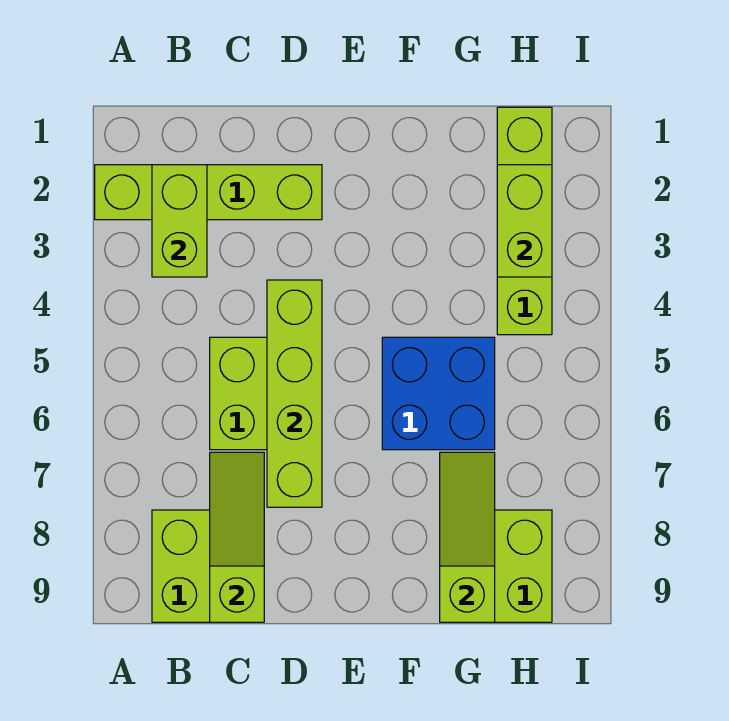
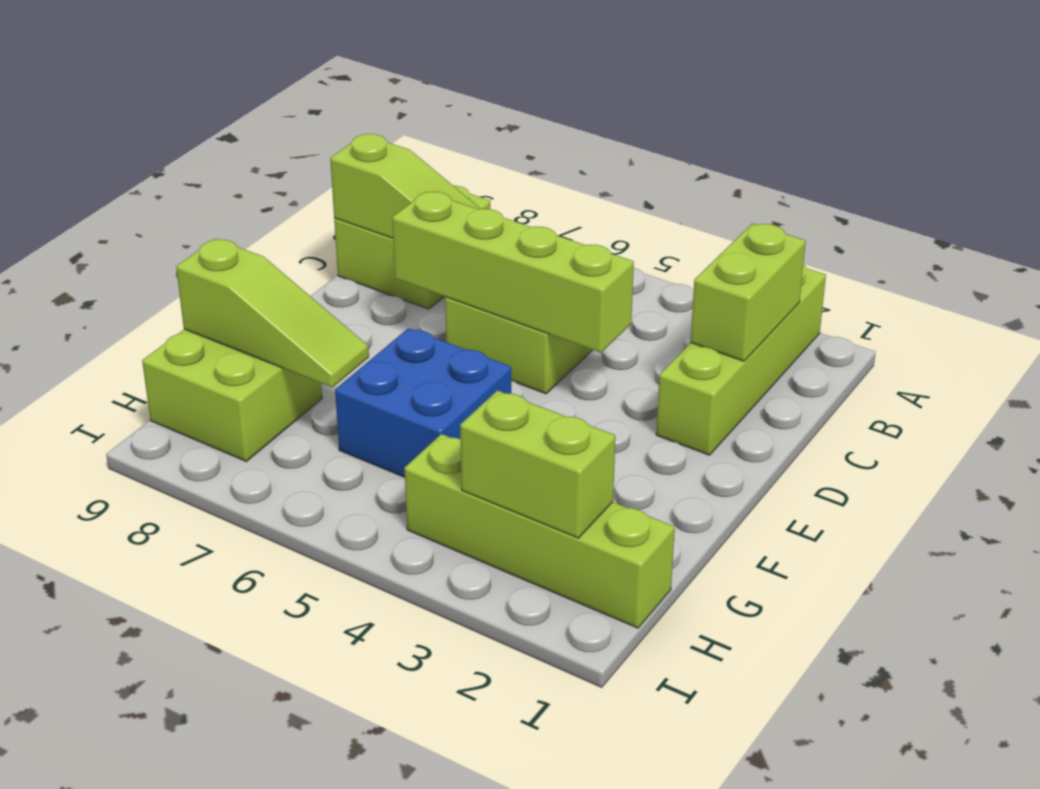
lime 1x2 brick [152,165,207,277] -> lime 1x2 brick turned to [690,223,806,361]

